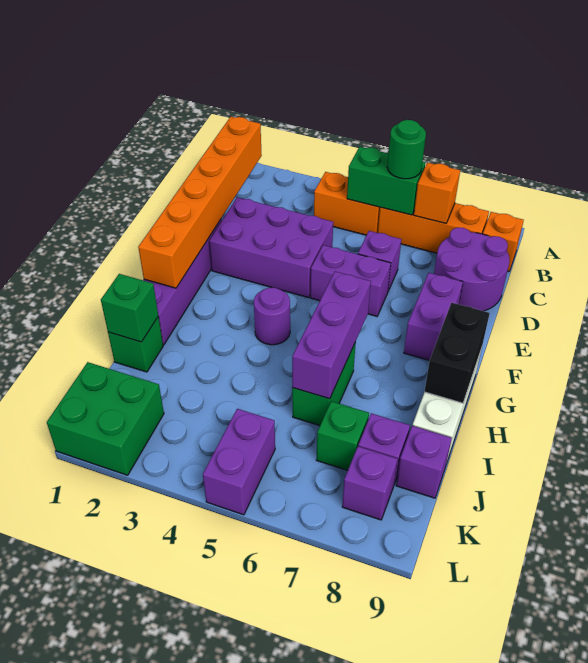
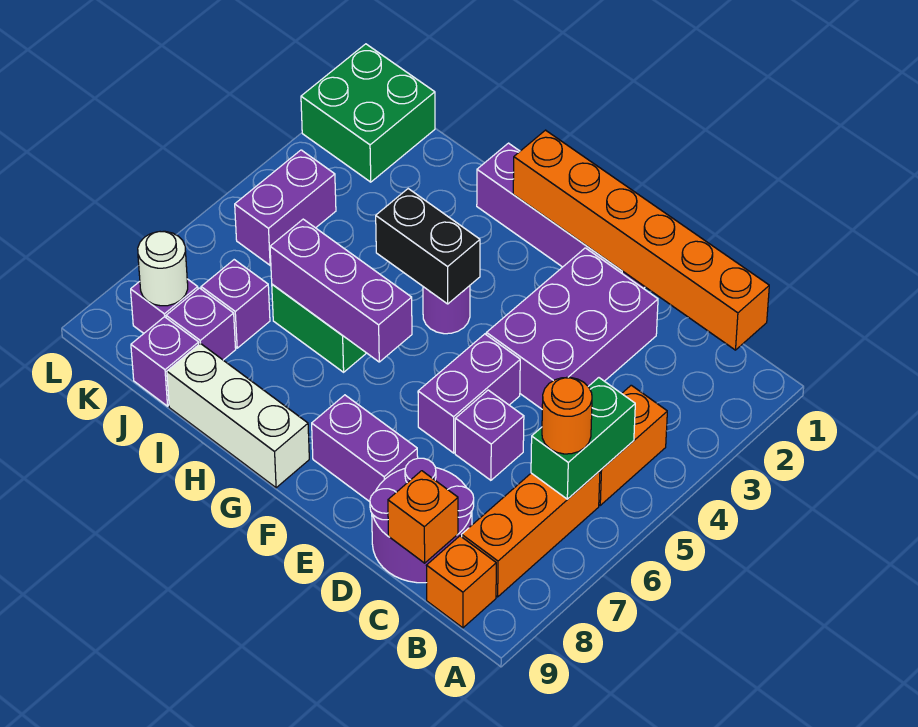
green 1x1 round brick [387,120,426,179] -> orange 1x1 round brick [542,377,592,454]
orange 1x1 brick [414,162,460,223] -> orange 1x1 brick moved to [388,471,458,563]
black 1x2 brick [424,303,490,403] -> black 1x2 brick moved to [376,189,480,304]
green 1x1 brick [108,316,163,372] -> none
green 1x1 brick [101,274,158,342] -> none
green 1x1 brick [316,401,369,470] -> purple 1x1 brick [201,260,270,348]
purple 1x2 brick [203,409,275,515] -> purple 1x2 brick turned to [235,150,336,265]
none -> white 1x1 round brick [138,231,188,306]

